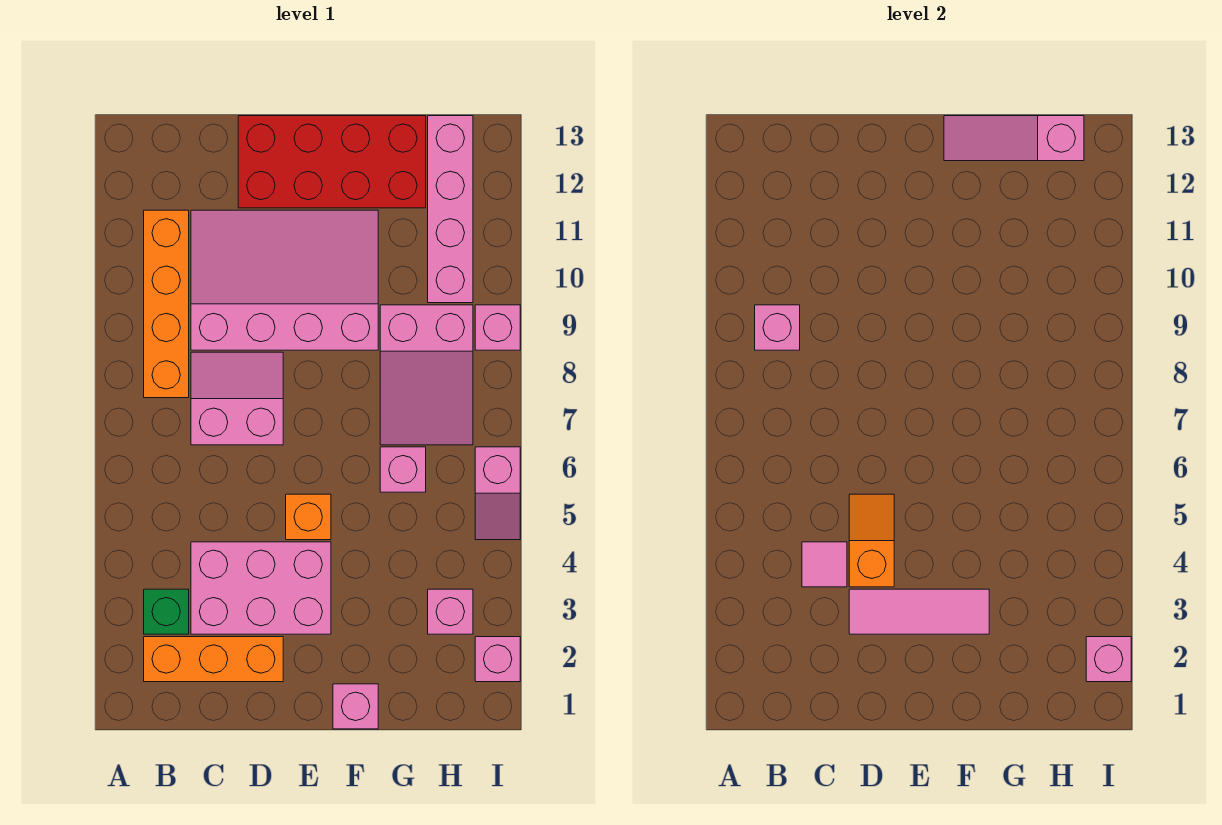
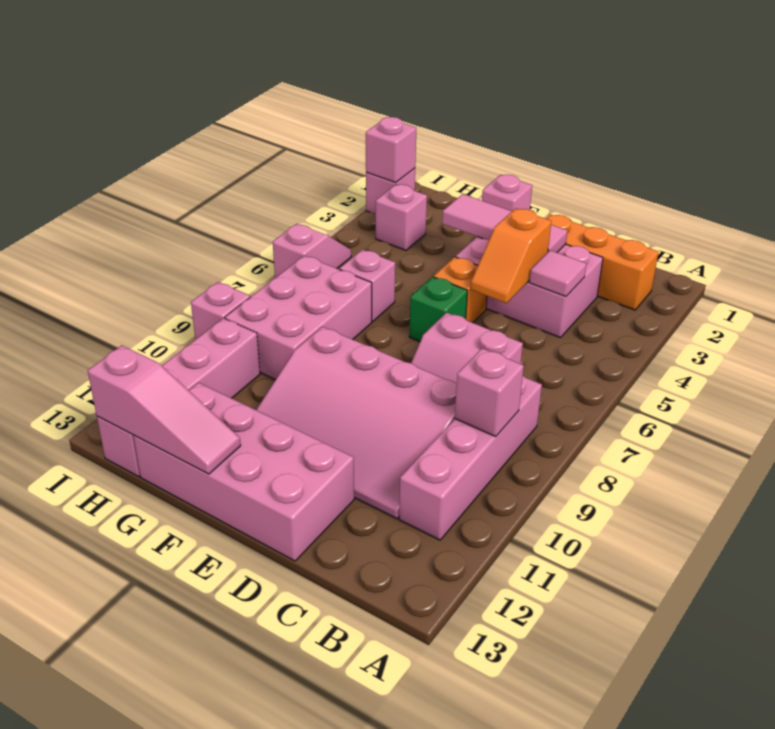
green 1x1 brick [144,589,189,634] -> green 1x1 brick moved to [409,277,467,341]
orange 1x4 brick [144,210,189,398] -> pink 1x4 brick [399,376,542,540]
red 2x4 brick [238,116,426,208] -> pink 2x4 brick [133,383,354,561]
pink 2x3 slope [380,305,473,445] -> pink 2x3 brick [225,256,372,380]

